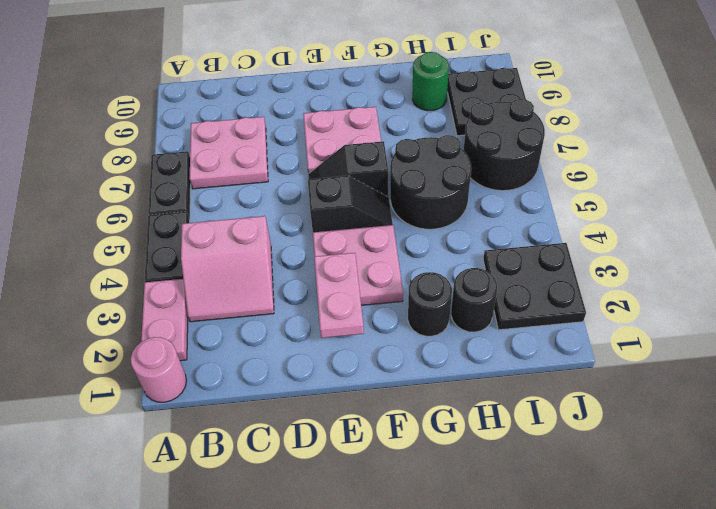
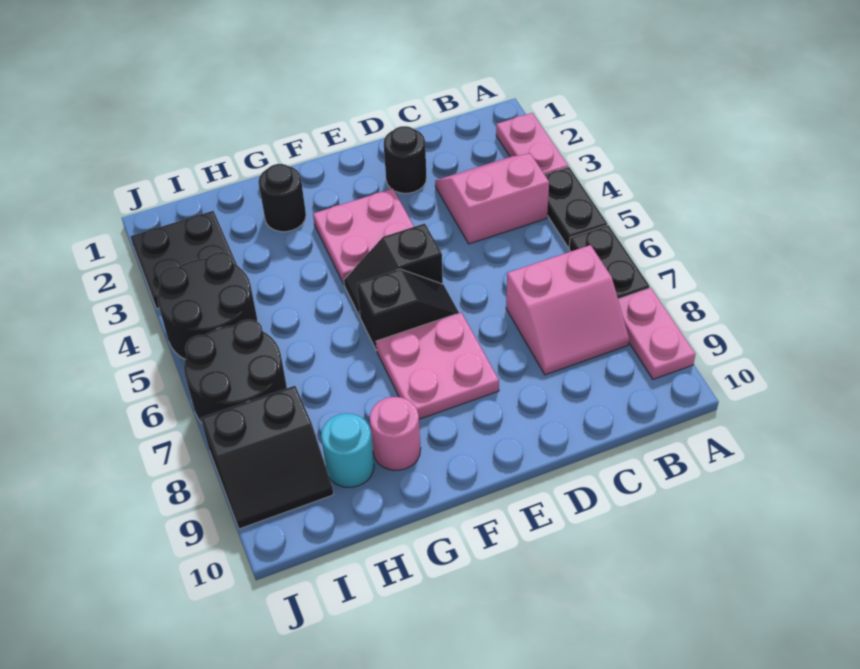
pink 1x1 round brick [131,337,186,402] -> pink 1x1 round brick moved to [370,397,421,470]
pink 2x2 plate [190,117,268,189] -> pink 2x2 slope [506,245,629,375]
pink 1x2 plate [314,253,364,338] -> pink 1x2 plate moved to [618,288,696,379]
black 2x2 round brick [390,135,471,229] -> black 2x2 round brick moved to [157,252,258,359]
black 1x1 round brick [451,268,497,332] -> black 1x1 round brick moved to [384,126,427,193]
green 1x1 round brick [412,52,449,111] -> cyan 1x1 round brick [321,413,374,487]
black 2x2 plate [447,68,526,136] -> black 2x2 slope [201,386,334,529]

